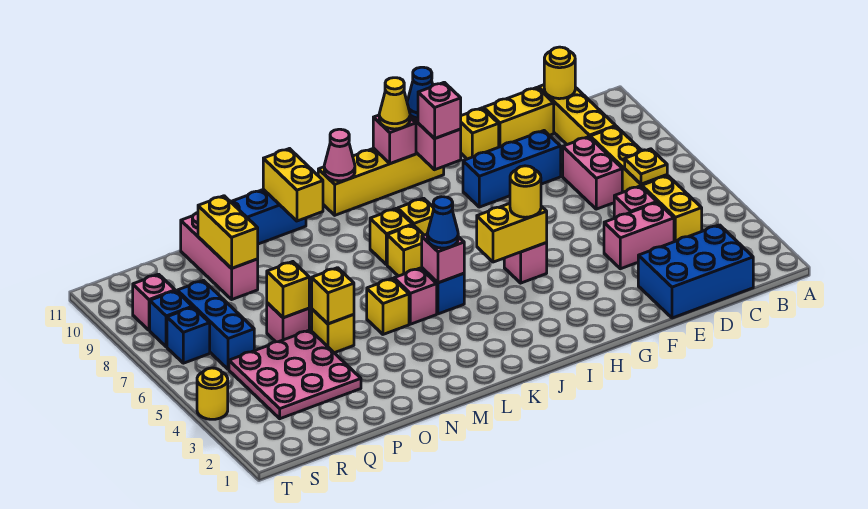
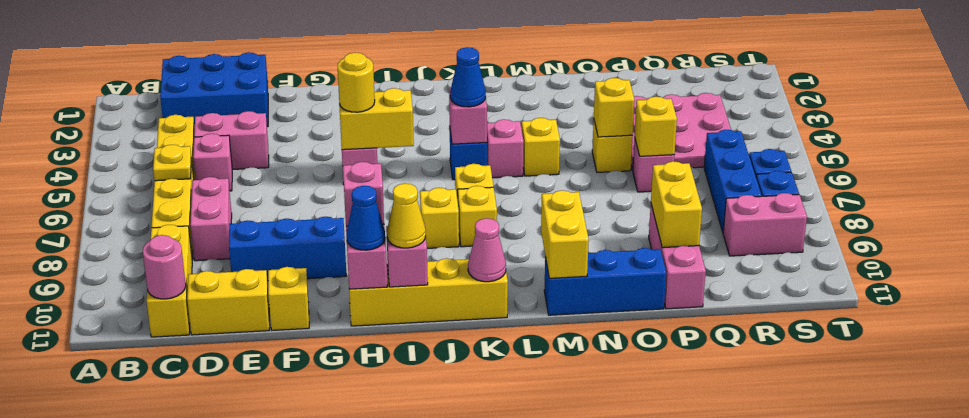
yellow 1x1 round brick [544,47,575,99] -> pink 1x1 round brick [143,235,186,299]
pink 1x1 brick [133,274,175,330] -> pink 1x2 brick [723,193,807,256]
yellow 1x1 round brick [197,368,228,419] -> none

